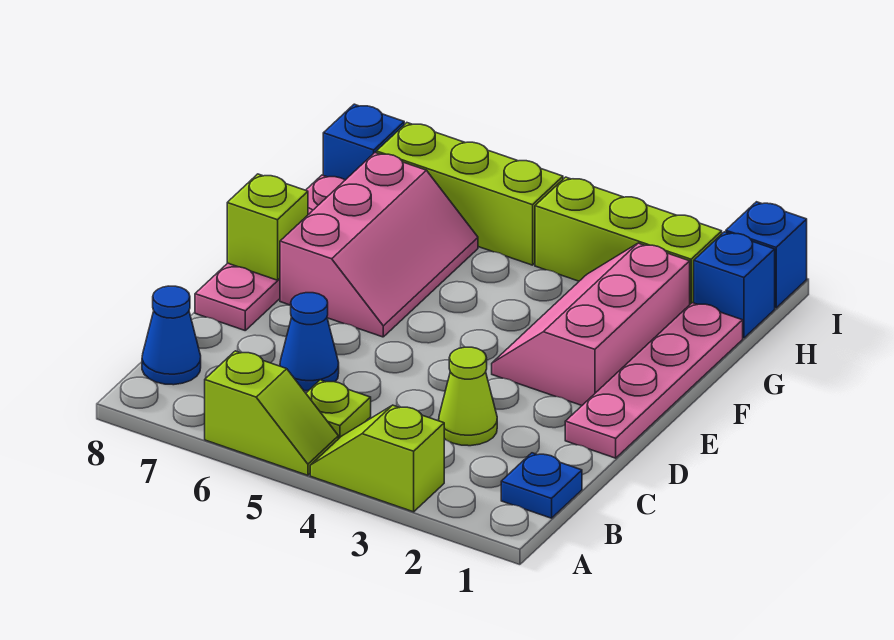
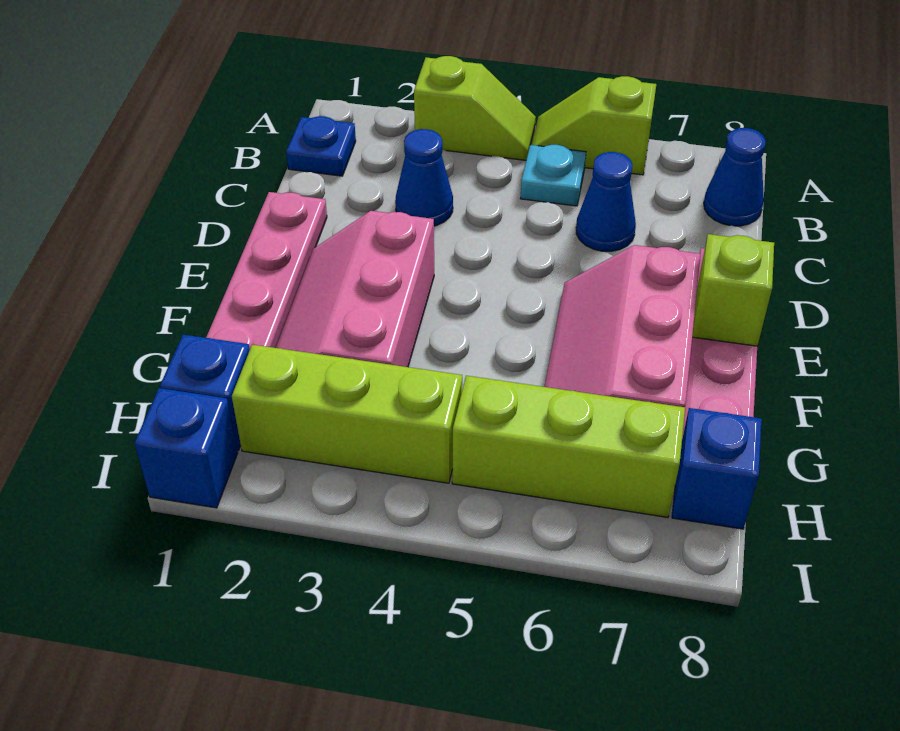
lime 1x1 plate [306,380,371,439] -> cyan 1x1 plate [520,145,586,206]
lime 1x1 cone [439,347,497,446] -> blue 1x1 cone [395,129,453,226]
pink 2x3 slope [492,243,690,405] -> pink 2x3 slope turned to [276,211,434,367]

